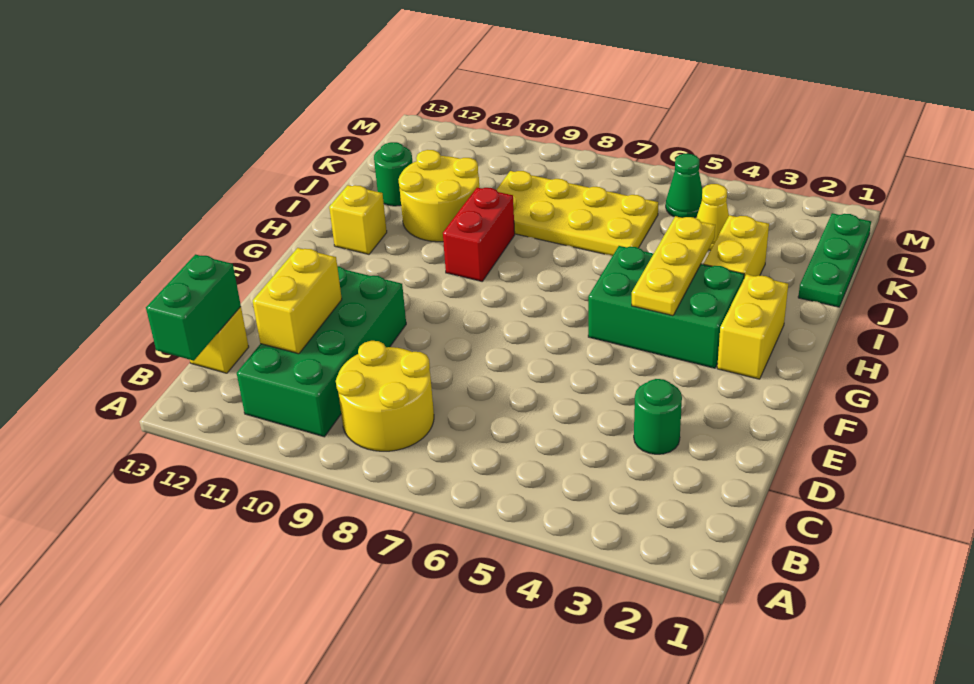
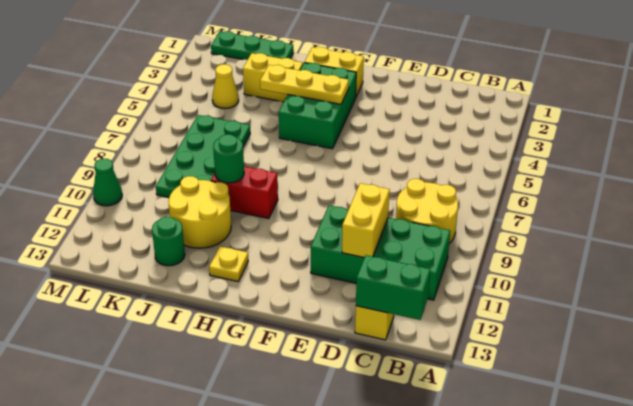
yellow 1x2 brick [252,248,342,354] -> yellow 1x2 brick turned to [342,183,390,257]
green 1x1 round brick [634,379,682,454] -> green 1x1 round brick moved to [213,134,244,183]
yellow 1x1 brick [329,185,387,254] -> yellow 1x1 plate [209,246,248,282]
yellow 2x4 plate [497,171,658,256] -> green 2x4 plate [156,115,250,198]
green 1x1 cone [666,154,702,218] -> green 1x1 cone moved to [93,159,122,206]

